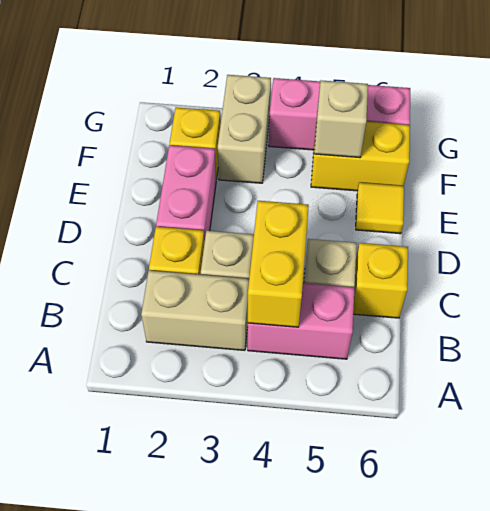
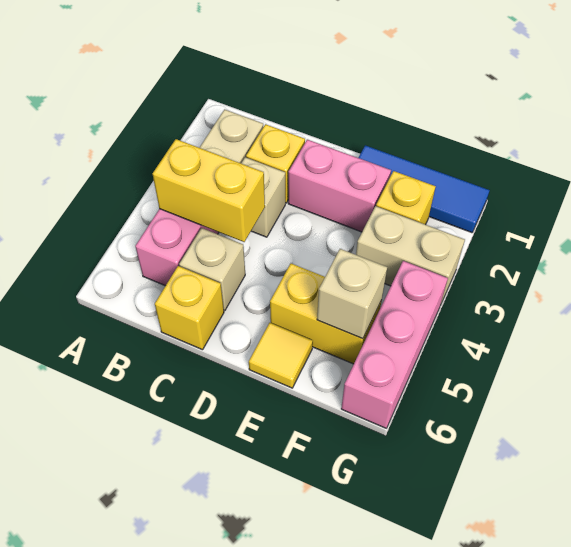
none -> blue 1x3 tile [358,145,490,233]
yellow 1x2 brick [311,122,410,191] -> yellow 1x2 brick turned to [270,263,382,364]

